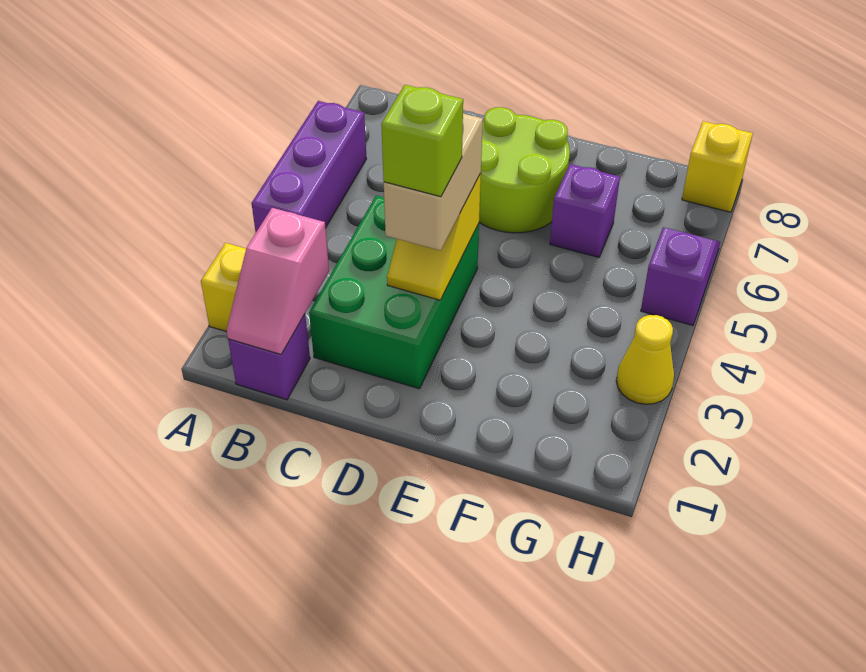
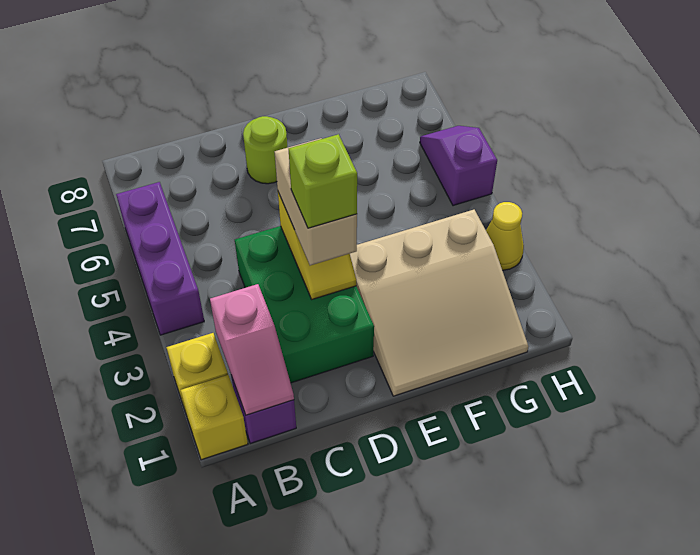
lime 2x2 round brick [479,107,570,233] -> lime 1x1 round brick [243,116,287,184]
none -> tan 3x3 slope [350,210,528,396]
purple 1x1 brick [550,164,620,257] -> none
yellow 1x1 brick [682,121,753,212] -> yellow 1x1 brick moved to [180,375,248,460]

